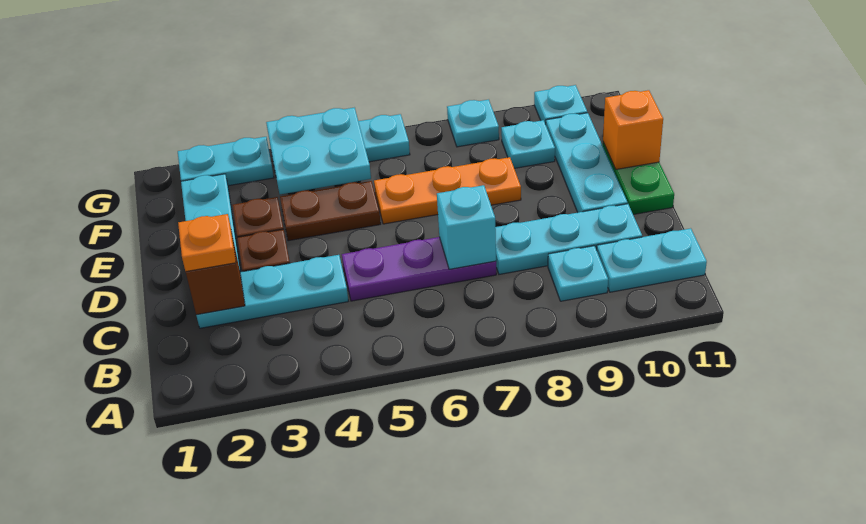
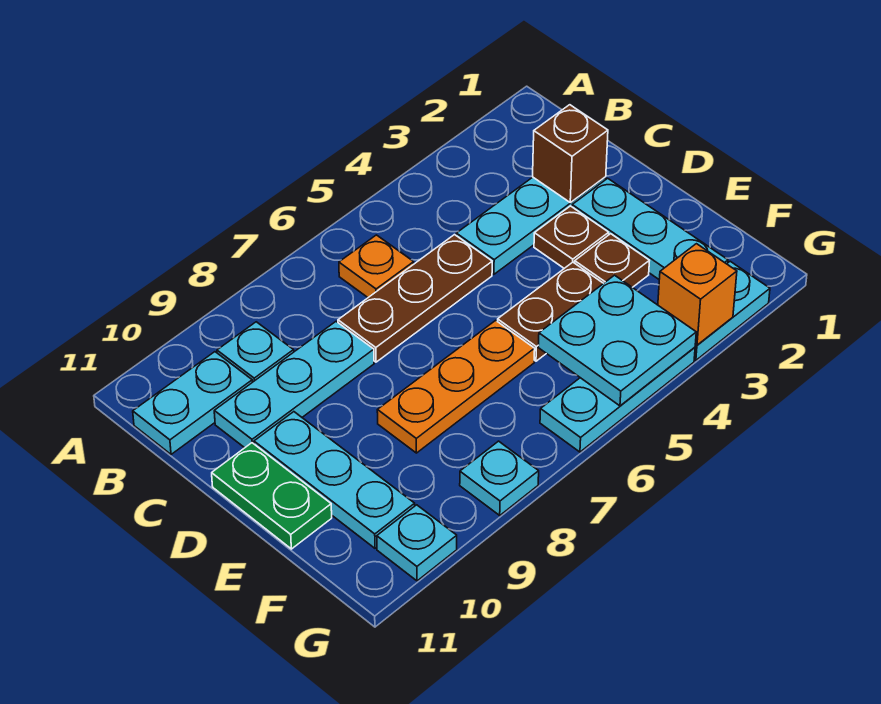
orange 1x1 plate [178,214,236,272] -> orange 1x1 plate moved to [339,235,414,297]
purple 1x3 plate [342,237,496,301] -> brown 1x3 plate [338,235,492,362]
cyan 1x1 brick [437,185,496,269] -> none
orange 1x1 brick [603,90,663,170] -> orange 1x1 brick moved to [658,244,737,345]
cyan 1x1 plate [501,120,555,168] -> none

